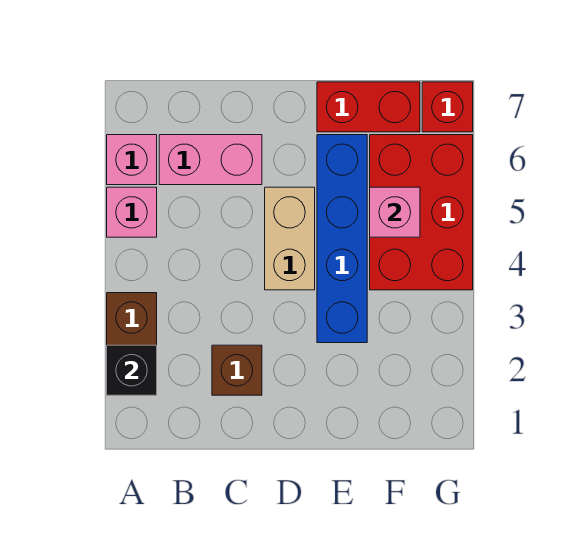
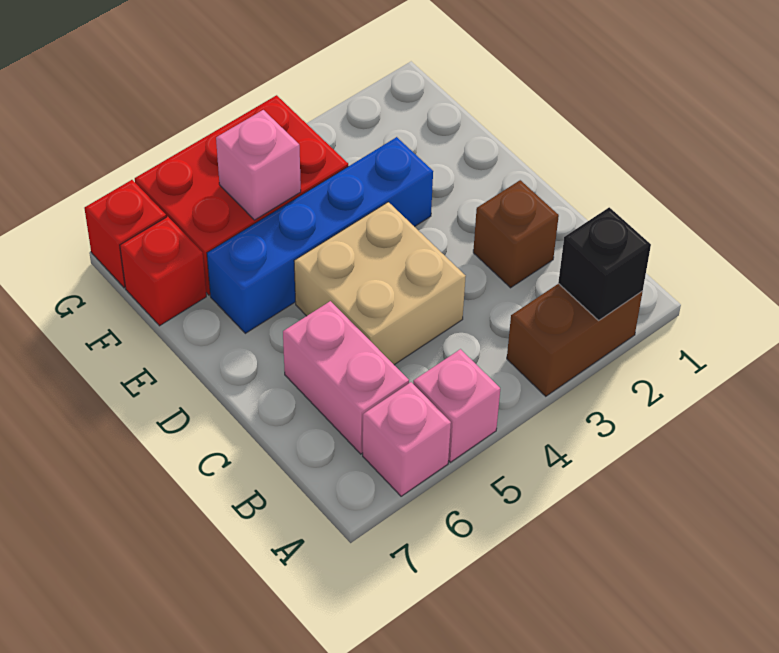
tan 1x2 brick [265,187,315,290] -> tan 2x2 brick [294,202,466,365]
red 1x2 brick [317,82,420,132] -> red 1x1 brick [120,217,206,326]

